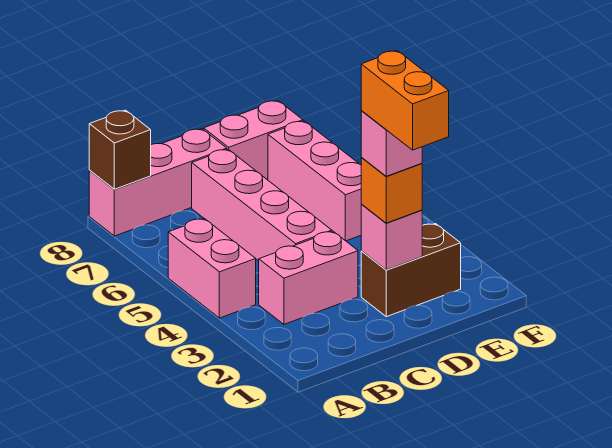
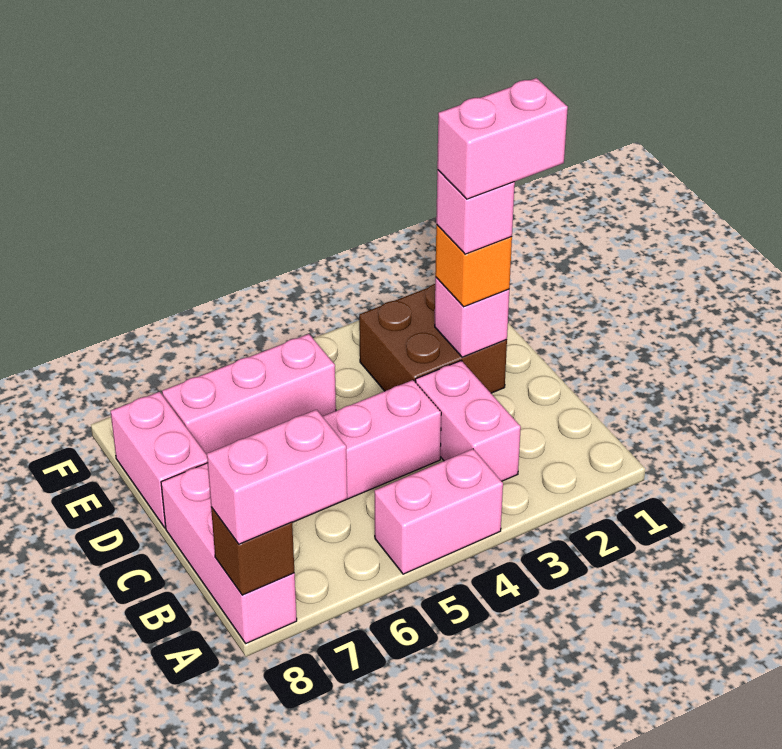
none -> pink 1x2 brick [207,410,347,544]
orange 1x2 brick [361,51,449,150] -> pink 1x2 brick [437,78,568,199]
brown 1x2 brick [361,224,461,317] -> brown 2x2 brick [359,284,507,393]

